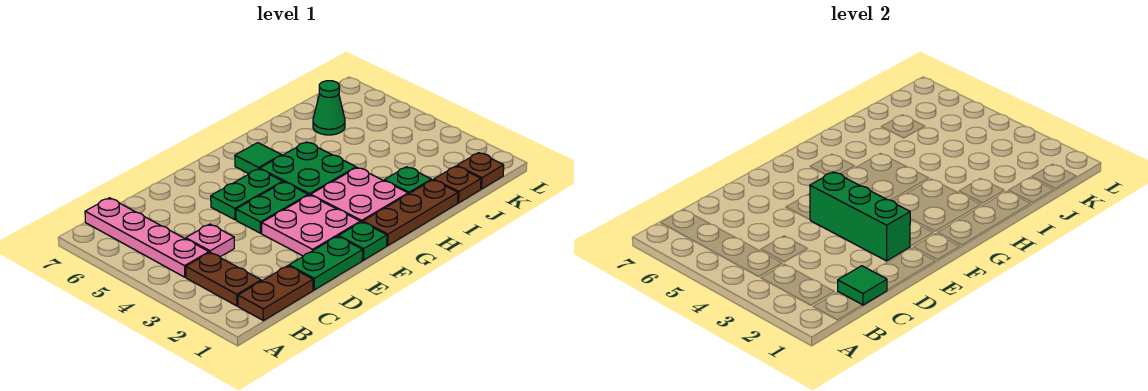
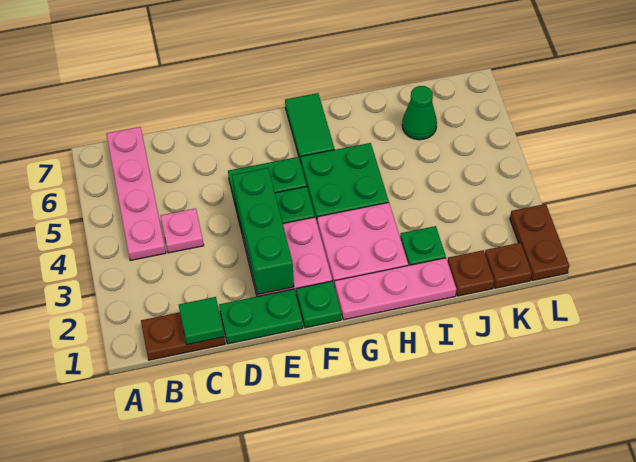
brown 1x2 plate [186,252,261,306] -> brown 1x2 plate moved to [510,204,569,281]
brown 1x3 plate [363,180,458,246] -> pink 1x3 plate [334,258,456,320]
green 1x1 tile [235,143,282,174] -> green 1x2 tile [285,93,335,162]

